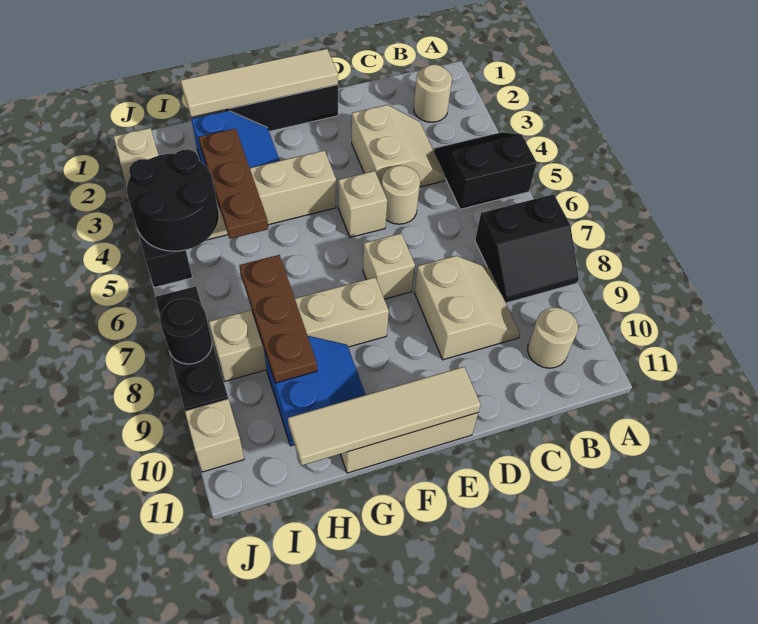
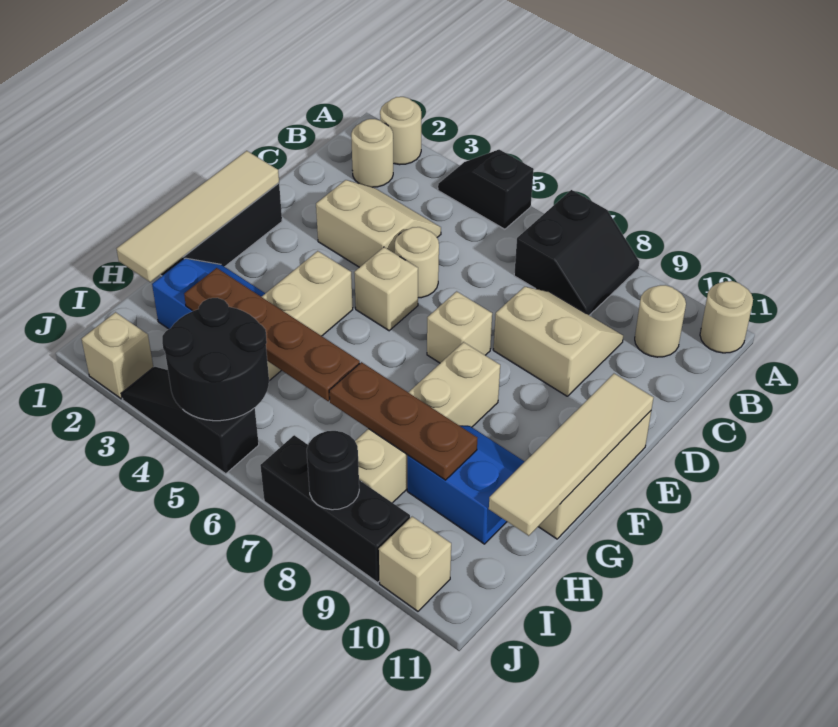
none -> tan 1x1 round brick [380,97,421,165]
black 2x2 slope [434,132,537,209] -> black 1x2 slope [438,150,534,229]
none -> tan 1x1 round brick [700,281,753,353]
brown 1x3 plate [199,128,268,239] -> brown 1x4 plate [184,268,360,401]

